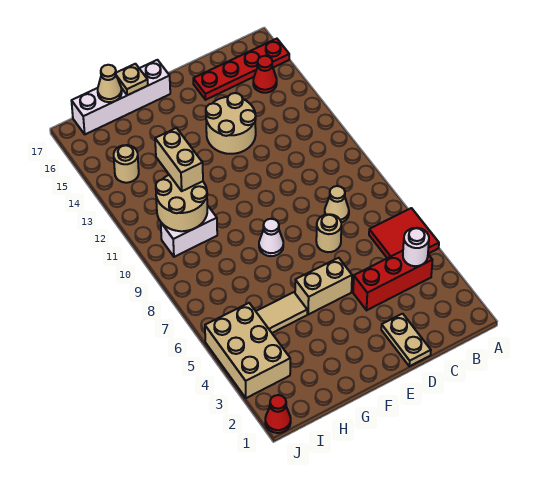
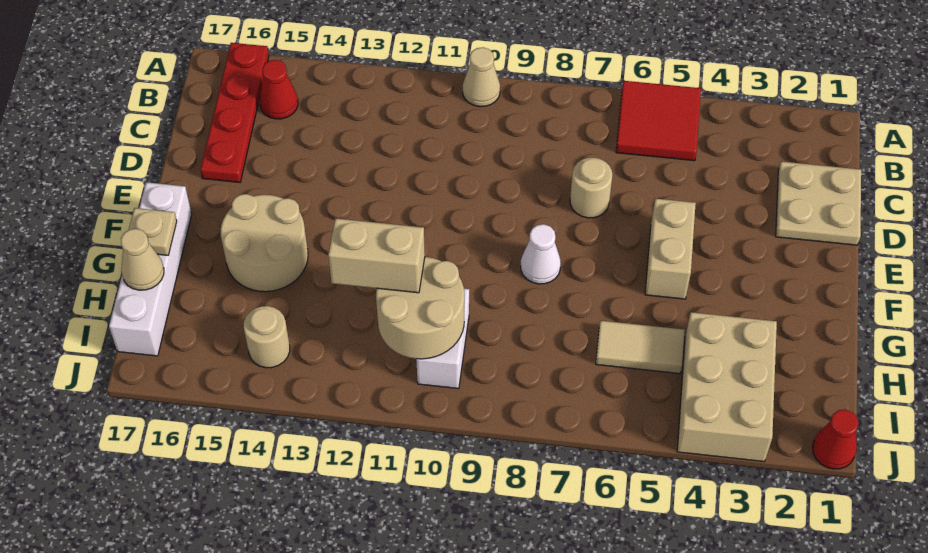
red 1x3 brick [353,251,432,310] -> none
white 1x1 round brick [403,228,429,266] -> none
tan 1x1 cone [325,186,349,223] -> tan 1x1 cone moved to [463,47,500,107]
tan 1x2 plate [381,314,431,366] -> tan 2x2 plate [776,162,861,245]
tan 2x2 round brick [206,93,256,154] -> tan 2x2 round brick moved to [221,194,308,292]
tan 1x2 tile [256,292,307,333] -> tan 1x2 tile turned to [596,321,685,374]
tan 2x3 brick [205,303,290,398] -> tan 2x3 brick turned to [677,312,777,462]

